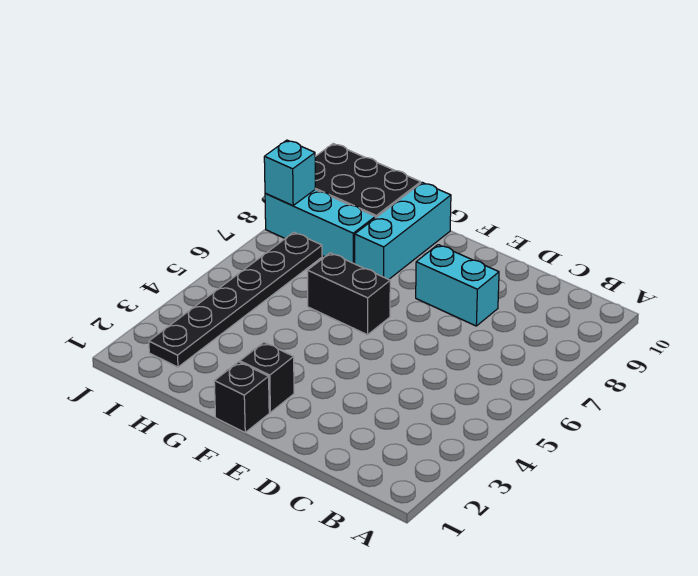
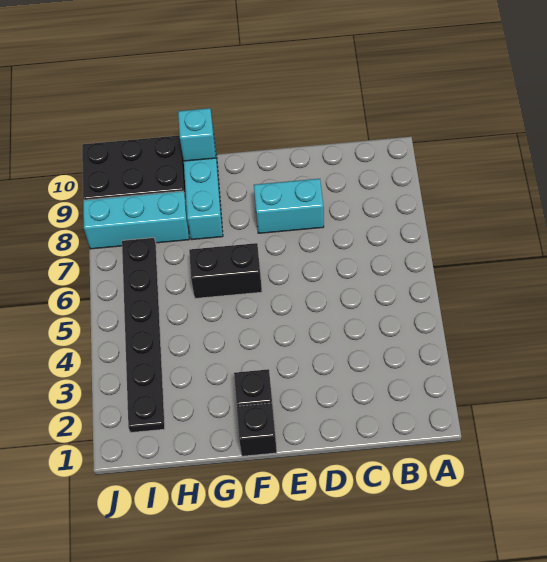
cyan 1x1 brick [264,140,315,205] -> cyan 1x1 brick moved to [178,108,216,161]

